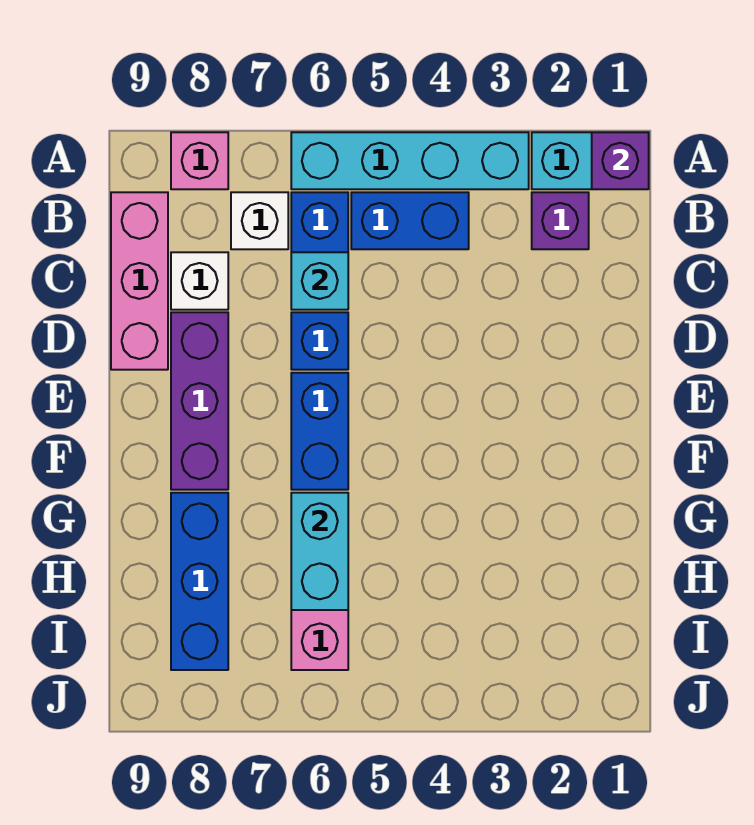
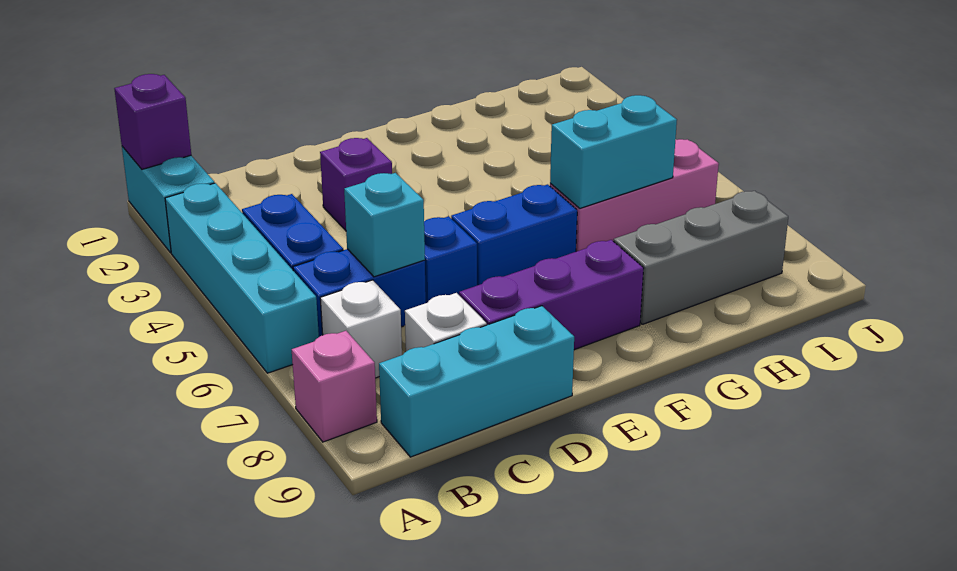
purple 1x1 brick [532,192,589,249] -> purple 1x1 brick moved to [320,138,392,231]
pink 1x3 brick [111,192,168,370] -> cyan 1x3 brick [379,306,574,457]
blue 1x3 brick [171,493,228,670] -> grey 1x3 brick [614,191,788,324]

